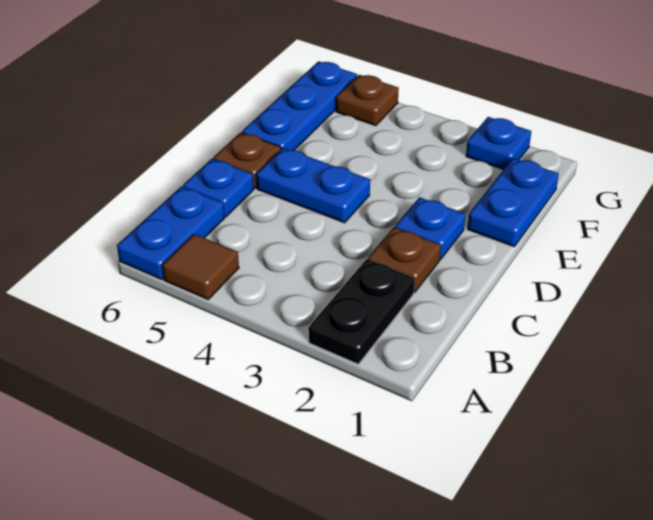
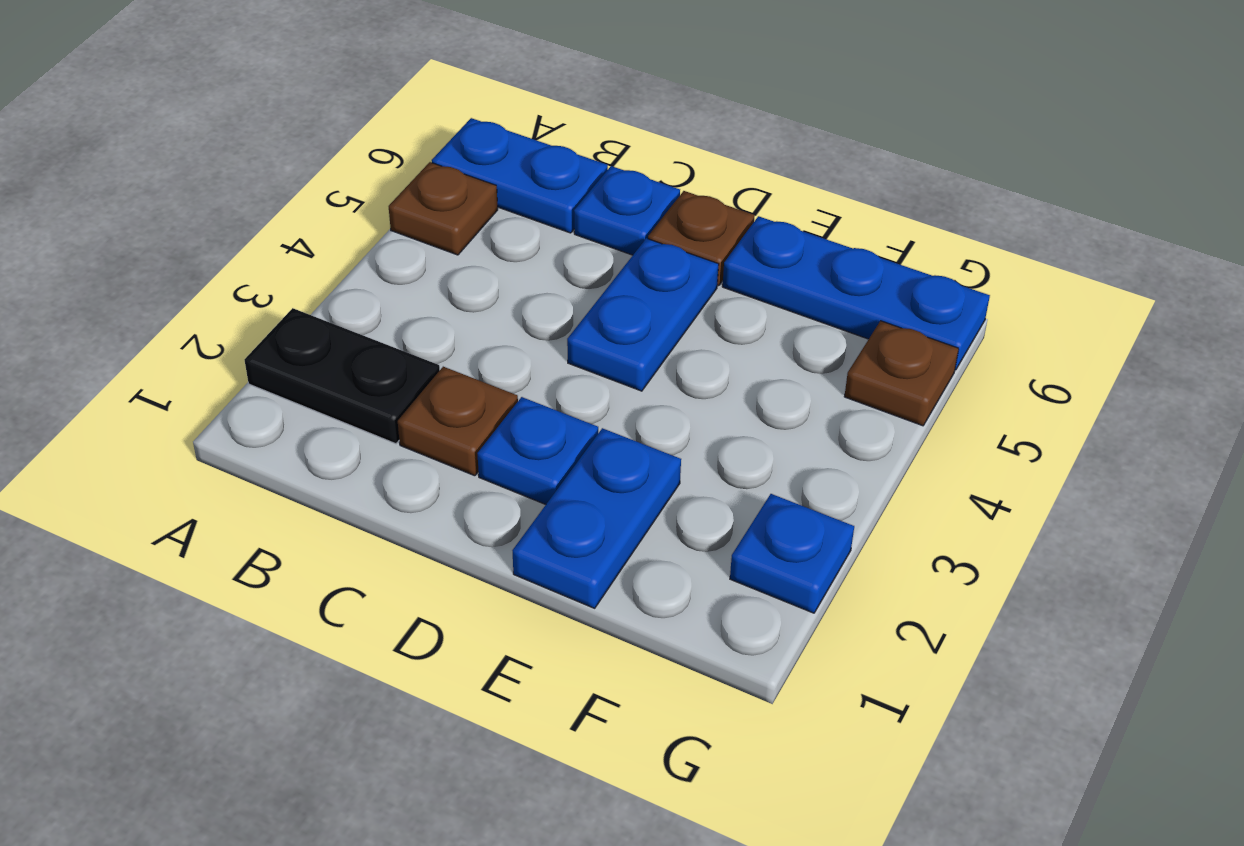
brown 1x1 tile [162,234,239,299] -> brown 1x1 plate [389,162,498,255]
blue 1x2 plate [467,158,559,247] -> blue 1x2 plate turned to [513,428,681,608]

